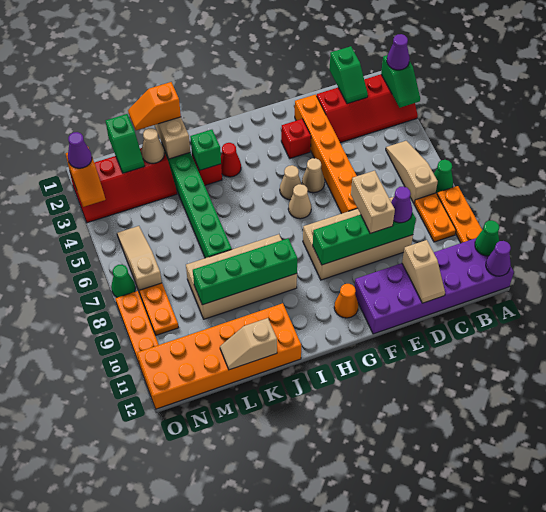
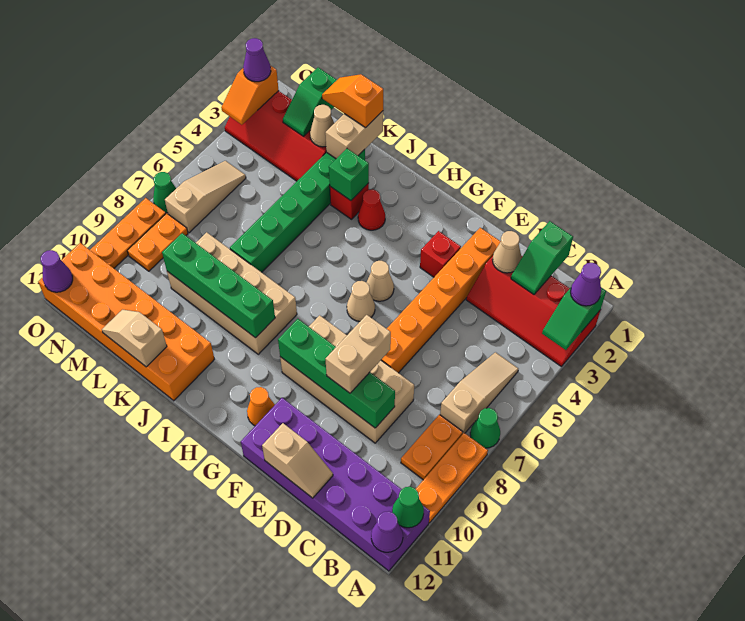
purple 1x1 cone [391,186,412,223] -> purple 1x1 cone moved to [41,250,73,292]
tan 1x2 slope [402,240,445,303] -> tan 1x2 slope turned to [262,423,333,498]
tan 1x1 cone [302,158,325,193] -> tan 1x1 cone moved to [493,231,522,273]

